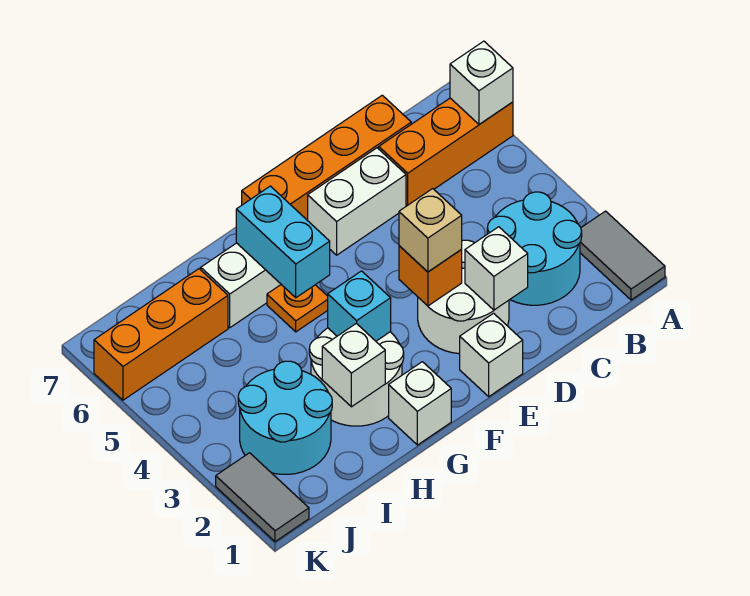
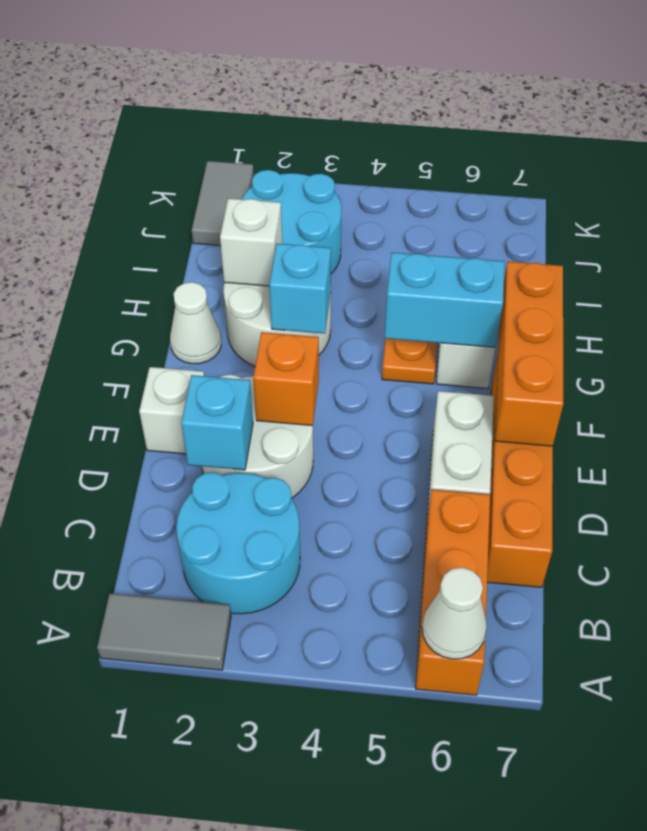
white 1x1 brick [450,41,513,124] -> white 1x1 cone [422,567,487,659]
white 1x1 brick [465,227,528,310] -> cyan 1x1 brick [181,375,253,470]
tan 1x1 brick [399,189,462,272] -> none
white 1x1 brick [389,362,451,445] -> white 1x1 cone [170,282,221,364]
orange 1x3 brick [94,269,228,400] -> orange 1x3 brick moved to [495,261,564,446]
grey 1x2 tile [216,453,309,542] -> grey 1x2 tile turned to [192,161,254,246]

